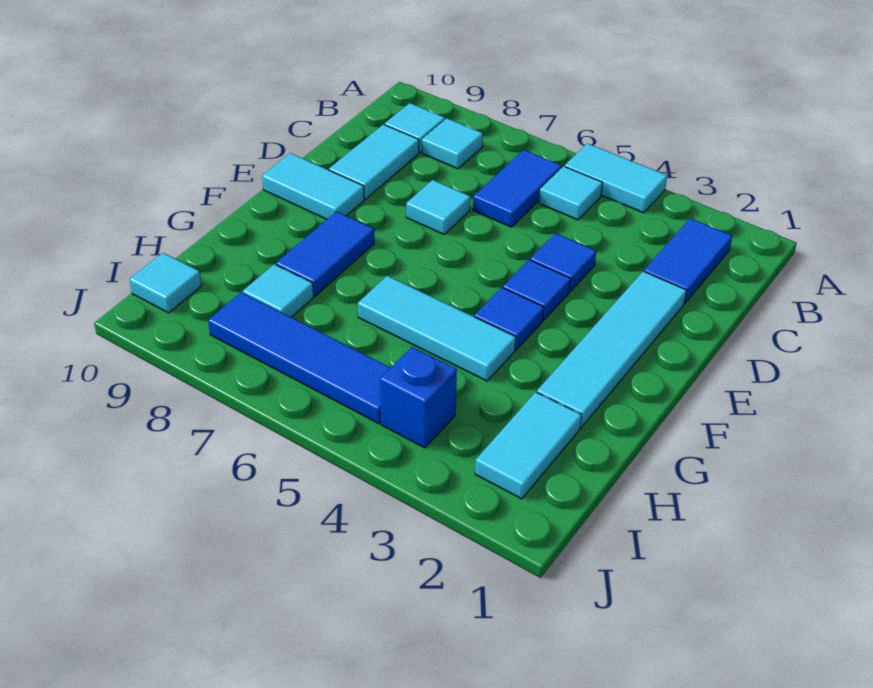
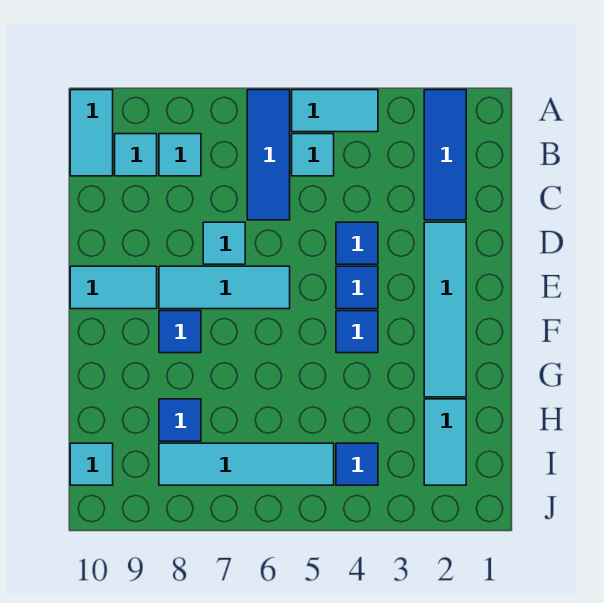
blue 1x2 tile [644,218,732,303] -> blue 1x3 tile [424,90,466,220]
blue 1x2 tile [473,150,562,227] -> blue 1x3 tile [247,90,290,220]
cyan 1x2 tile [329,124,419,199] -> cyan 1x2 tile moved to [70,90,113,176]
blue 1x2 tile [276,212,374,296] -> blue 1x1 tile [159,311,201,353]
cyan 1x3 tile [358,276,516,381] -> cyan 1x3 tile moved to [159,266,290,309]
cyan 1x1 tile [243,264,314,317] -> blue 1x1 tile [159,399,201,441]
blue 1x1 brick [380,347,457,448] -> blue 1x1 tile [336,443,378,485]
blue 1x4 tile [208,292,390,424] -> cyan 1x4 tile [159,443,334,485]

